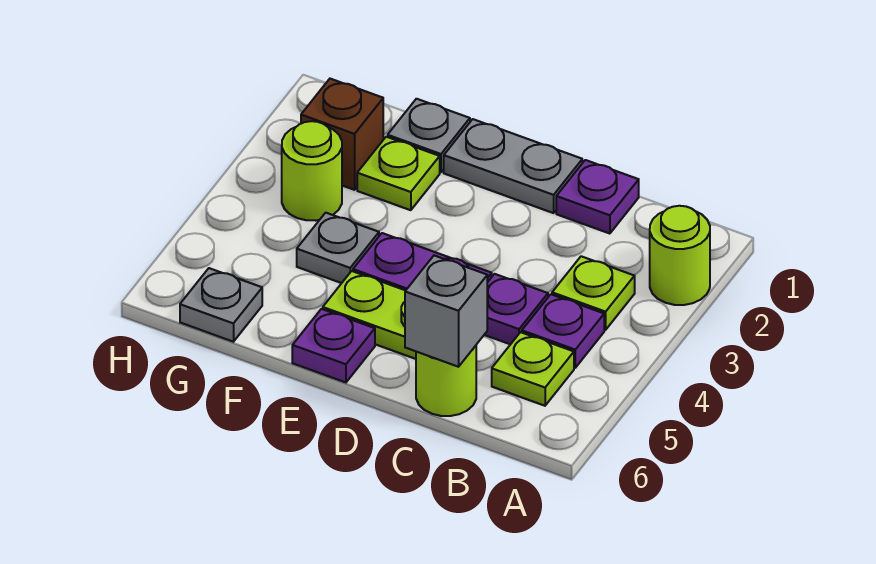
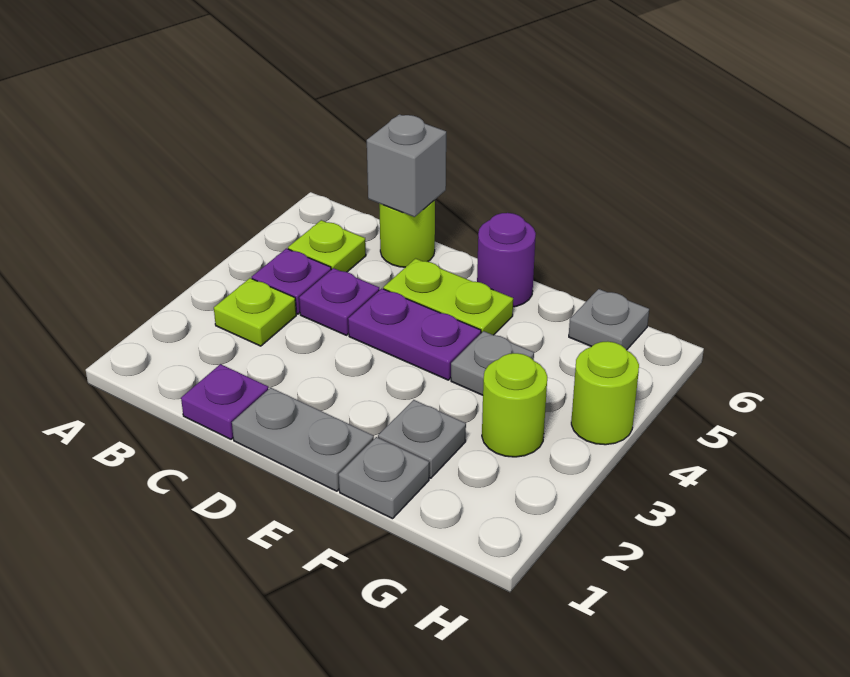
lime 1x1 round brick [650,206,710,305] -> lime 1x1 round brick moved to [571,341,639,445]
purple 1x1 plate [292,309,375,382] -> purple 1x1 round brick [477,213,536,307]
lime 1x1 plate [357,137,440,210] -> grey 1x1 plate [378,400,466,478]
brown 1x1 brick [301,79,383,190] -> none

